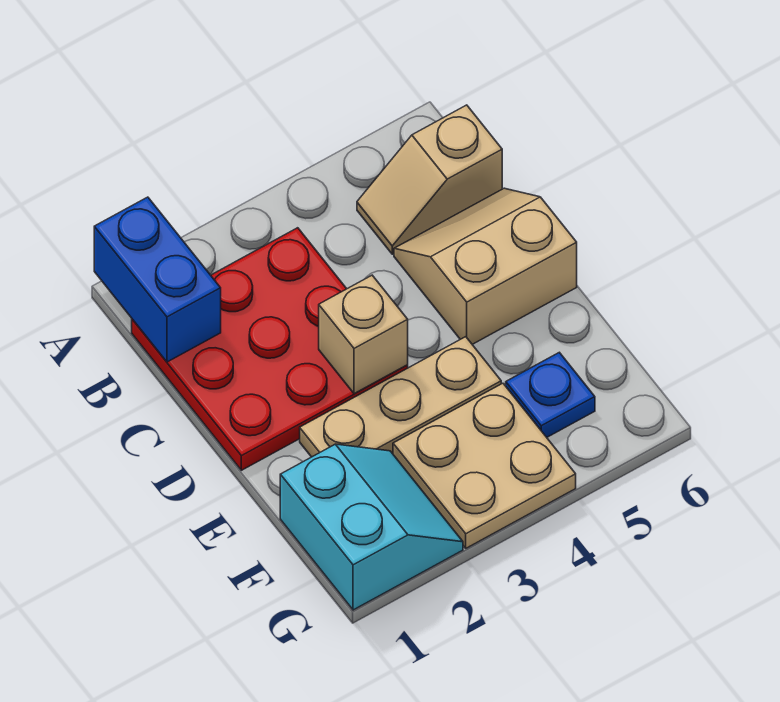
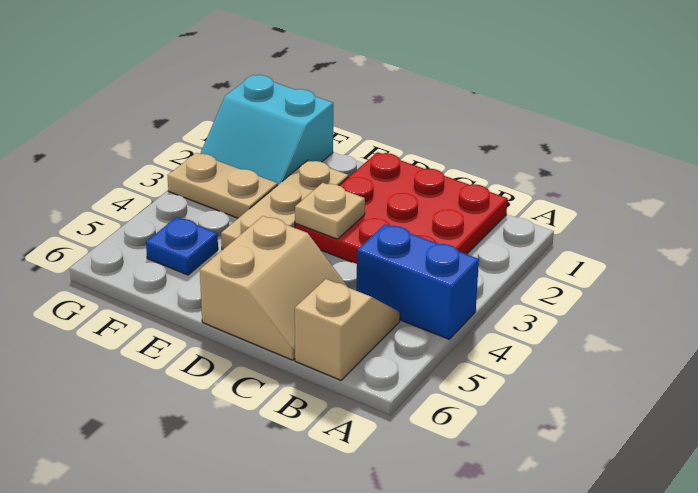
blue 1x2 brick [94,197,221,362] -> blue 1x2 brick moved to [356,224,479,339]
tan 1x1 brick [319,275,408,394] -> tan 1x1 plate [295,183,365,239]
tan 2x2 plate [393,383,576,548] -> tan 1x2 plate [167,153,278,218]

